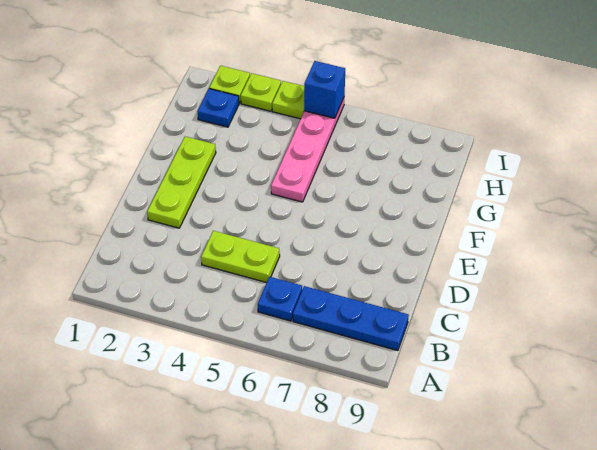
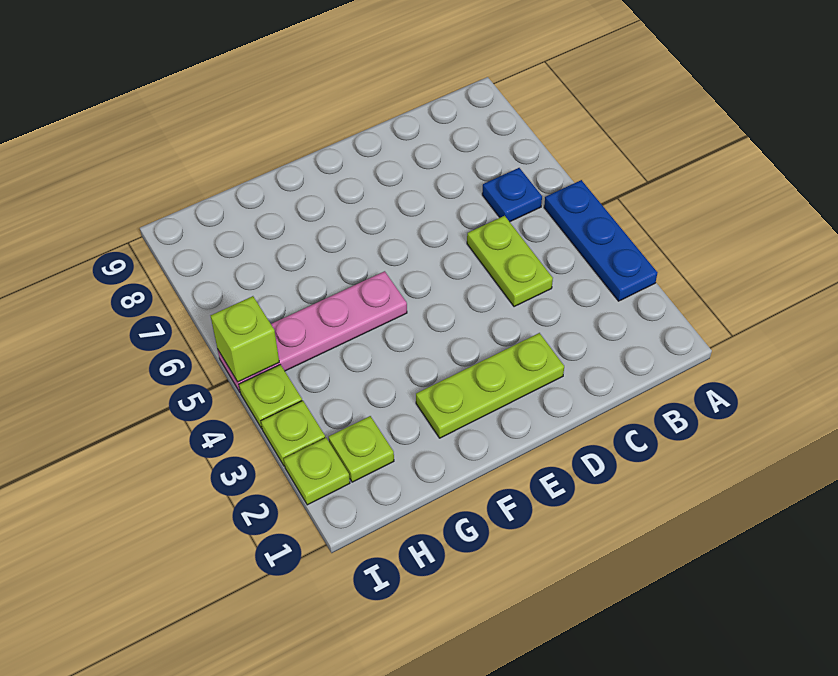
blue 1x3 plate [293,286,409,351] -> blue 1x3 plate moved to [544,180,657,301]
blue 1x1 plate [197,89,239,127] -> lime 1x1 plate [329,416,394,482]
blue 1x1 brick [304,61,345,118] -> lime 1x1 brick [211,296,279,382]

